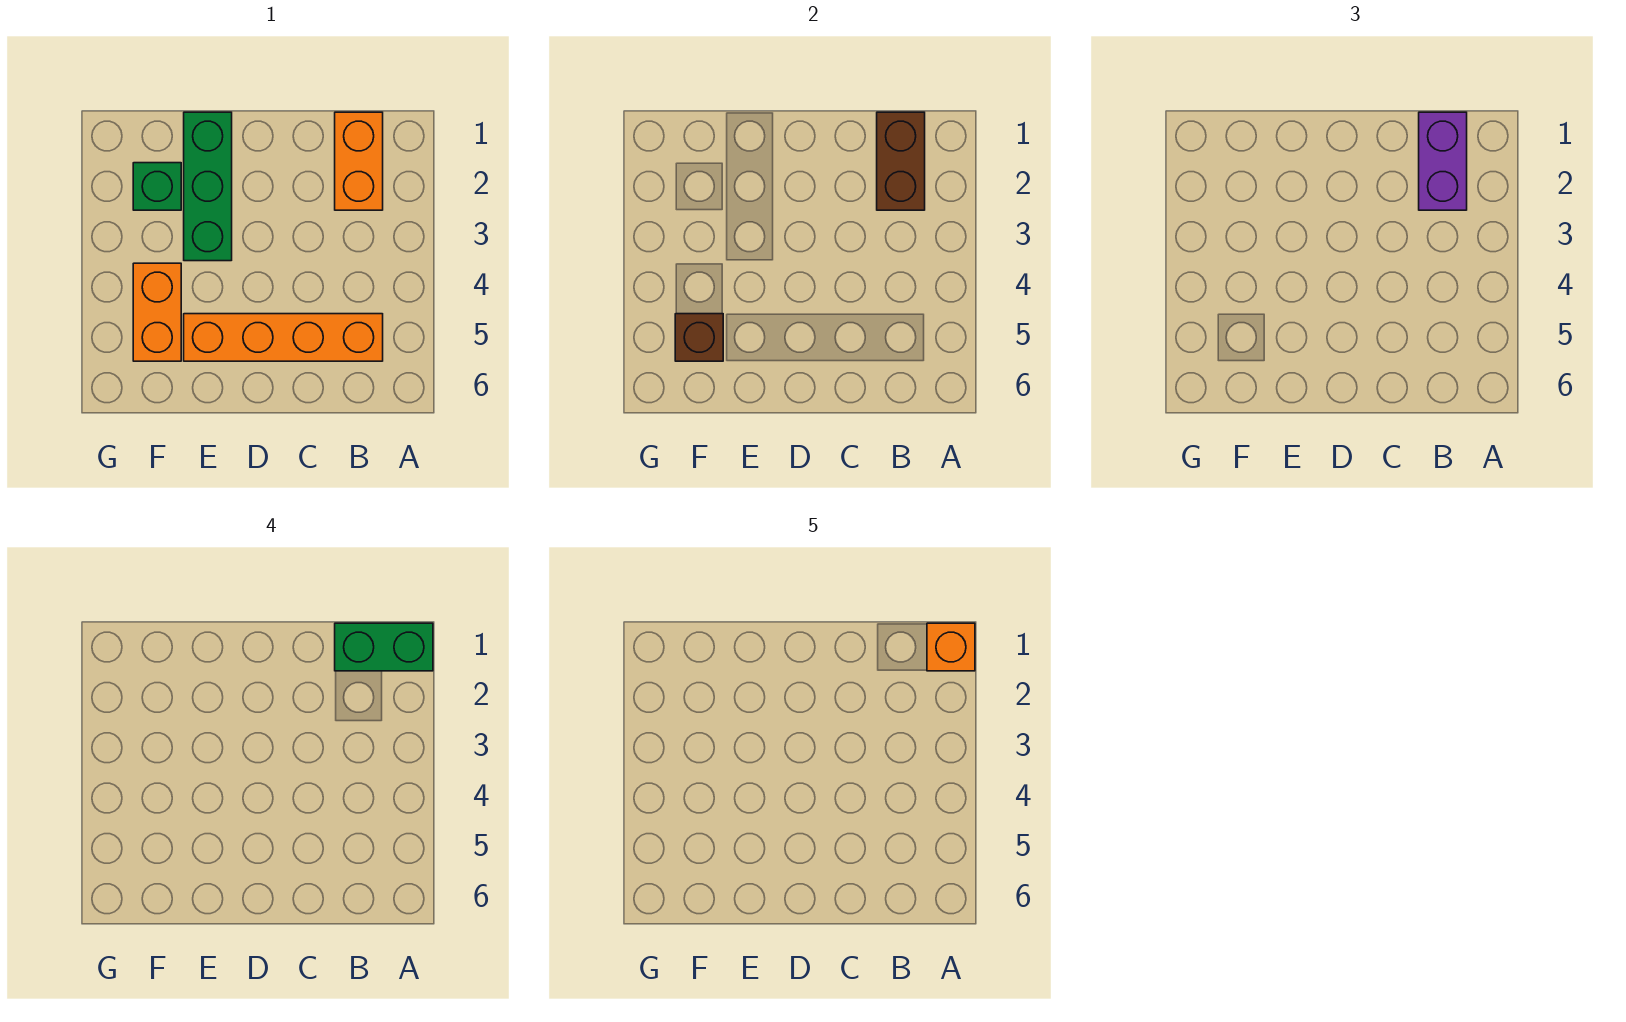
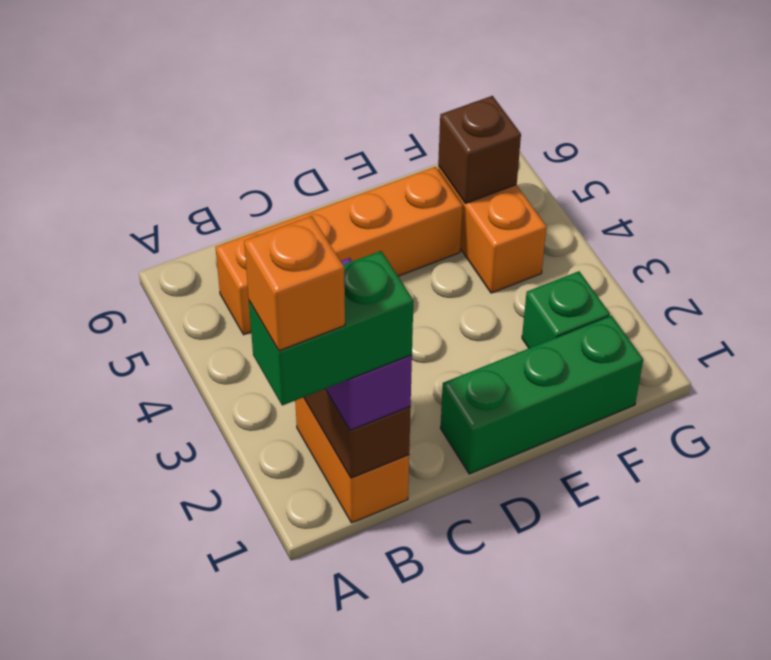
green 1x3 brick [184,112,232,261] -> green 1x3 brick turned to [440,316,643,474]

